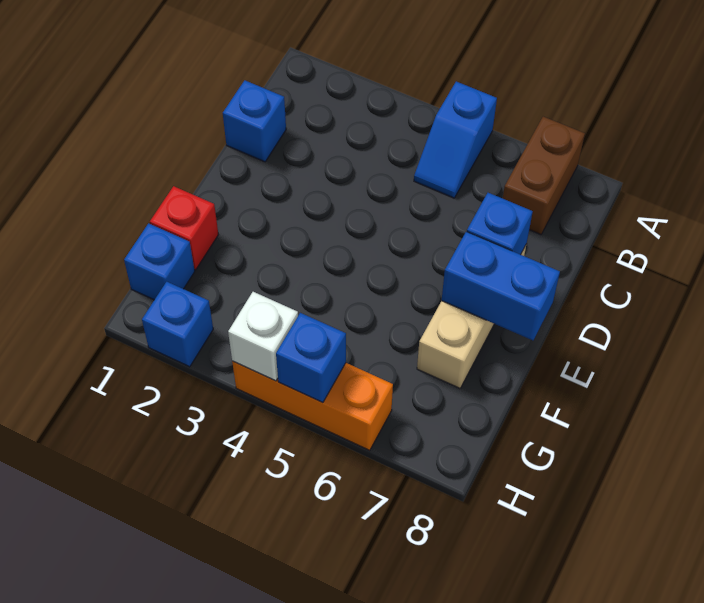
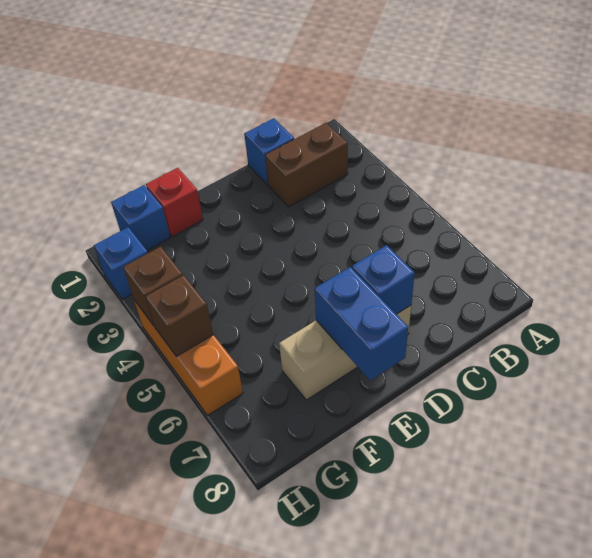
blue 1x2 slope [414,82,497,198] -> none
brown 1x2 brick [503,117,585,235] -> brown 1x2 brick moved to [265,123,348,207]
white 1x1 brick [228,292,298,381] -> brown 1x1 brick [123,247,183,326]
blue 1x1 brick [276,313,346,403] -> brown 1x1 brick [145,275,213,357]

